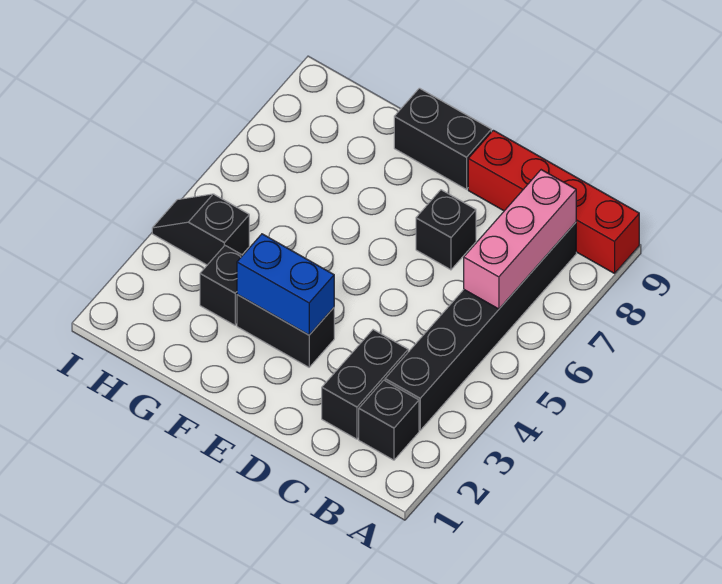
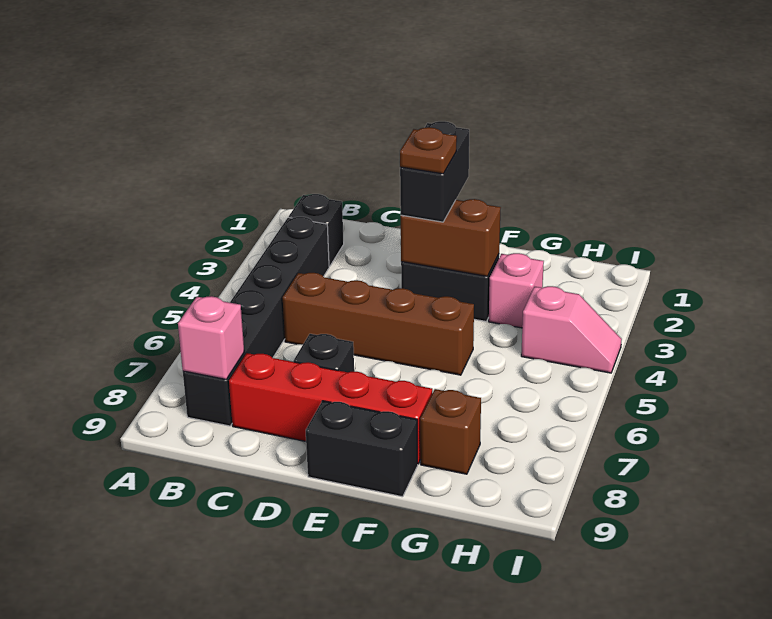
red 1x4 brick [468,130,639,273] -> red 1x4 brick moved to [229,353,432,464]
pink 1x3 brick [464,170,576,309] -> pink 1x1 brick [178,296,244,380]
black 1x2 brick [322,330,408,439] -> black 1x2 brick moved to [400,121,469,222]
none -> brown 1x4 brick [283,273,474,375]
blue 1x2 brick [237,234,334,335] -> brown 1x2 brick [401,199,501,276]
none -> brown 1x1 plate [400,127,457,174]
black 1x1 brick [200,246,243,325] -> pink 1x1 brick [489,253,544,328]
none -> brown 1x1 brick [420,389,481,474]
black 1x2 slope [152,194,249,265] -> pink 1x2 slope [521,286,622,373]

